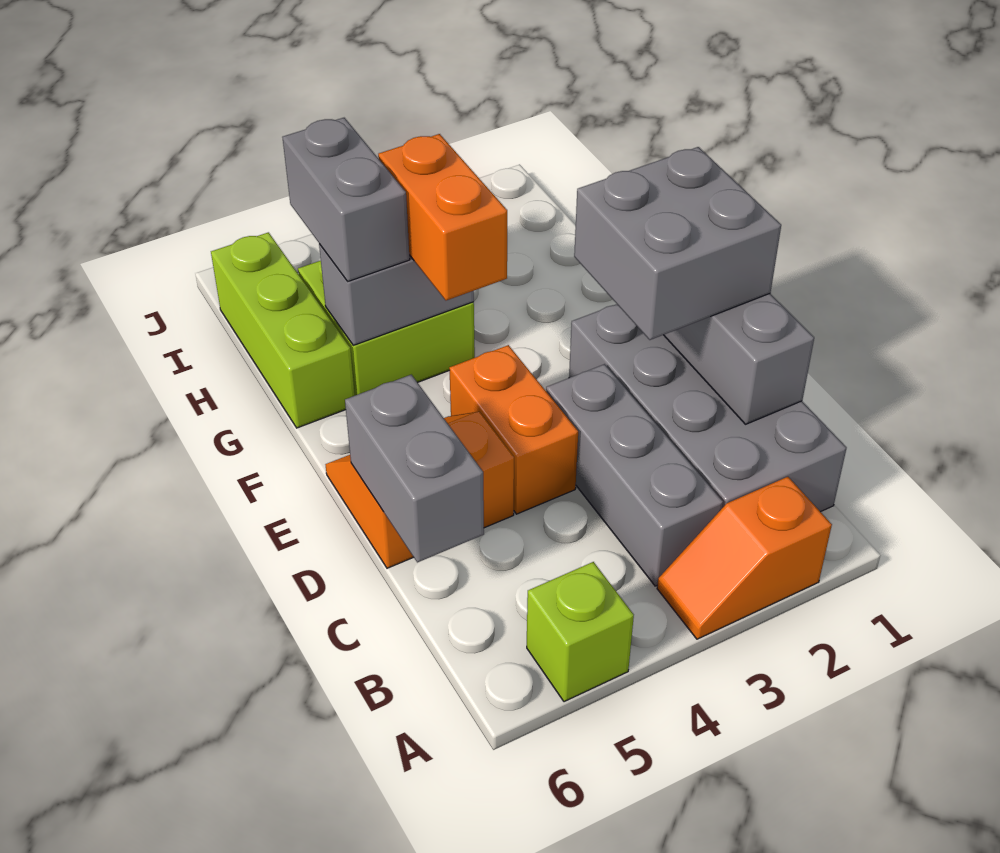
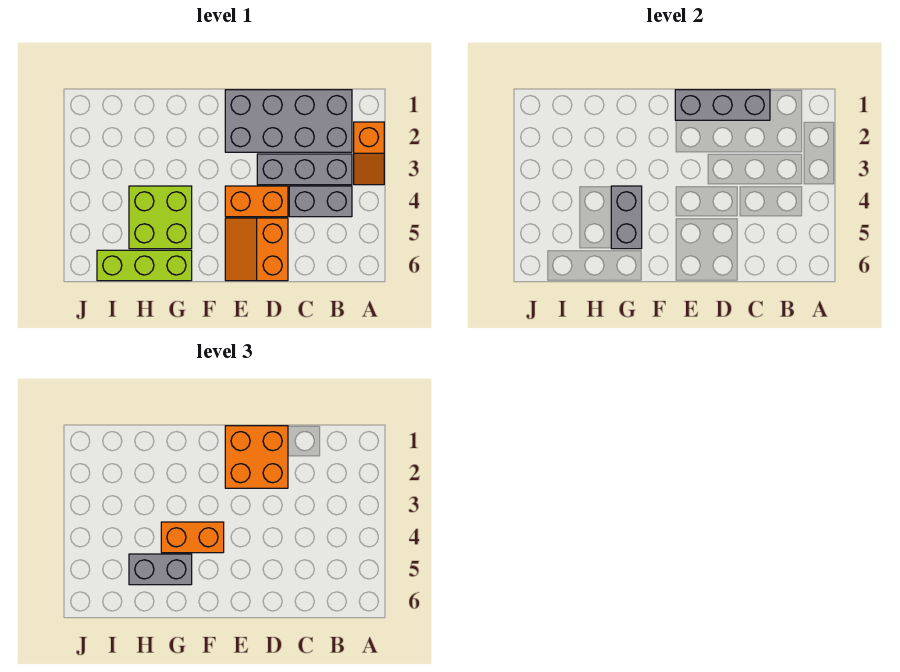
lime 1x1 brick [527,562,634,702] -> none
grey 1x2 brick [345,375,484,562] -> grey 1x2 brick moved to [289,186,352,217]
grey 2x2 brick [574,147,781,340] -> orange 2x2 brick [225,426,288,488]

